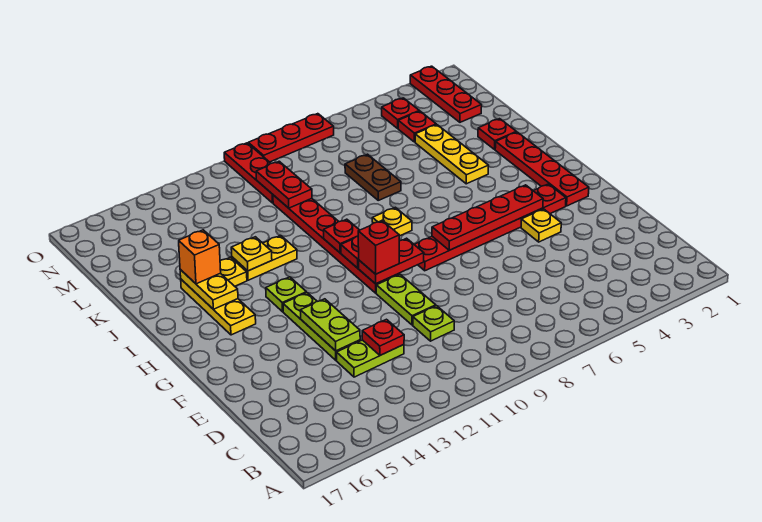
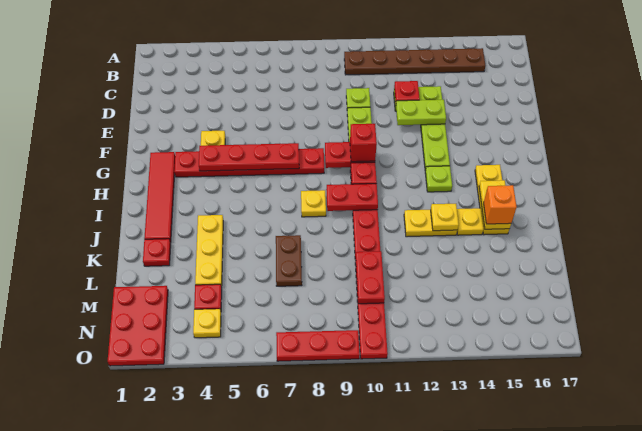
none -> brown 1x6 plate [344,48,485,75]
lime 1x2 plate [300,299,360,351] -> lime 1x2 plate turned to [396,100,446,125]
red 1x4 plate [495,132,589,206] -> red 1x4 tile [144,152,175,242]
red 1x1 plate [324,219,359,253] -> red 1x2 plate [326,184,378,211]
red 1x3 plate [410,66,482,122] -> red 2x3 plate [108,286,168,366]
red 1x1 plate [382,98,419,128] -> yellow 1x1 plate [193,309,221,338]

